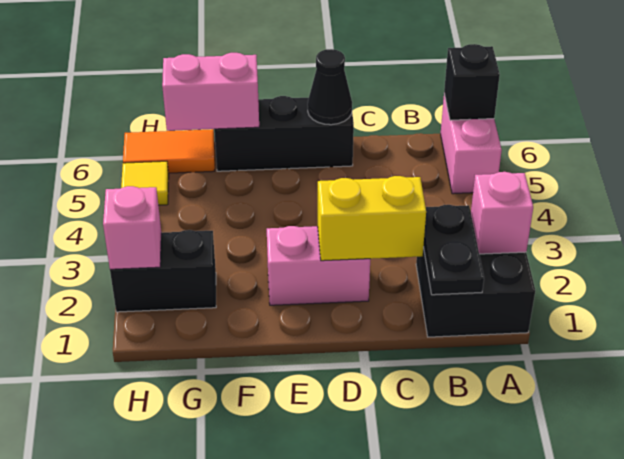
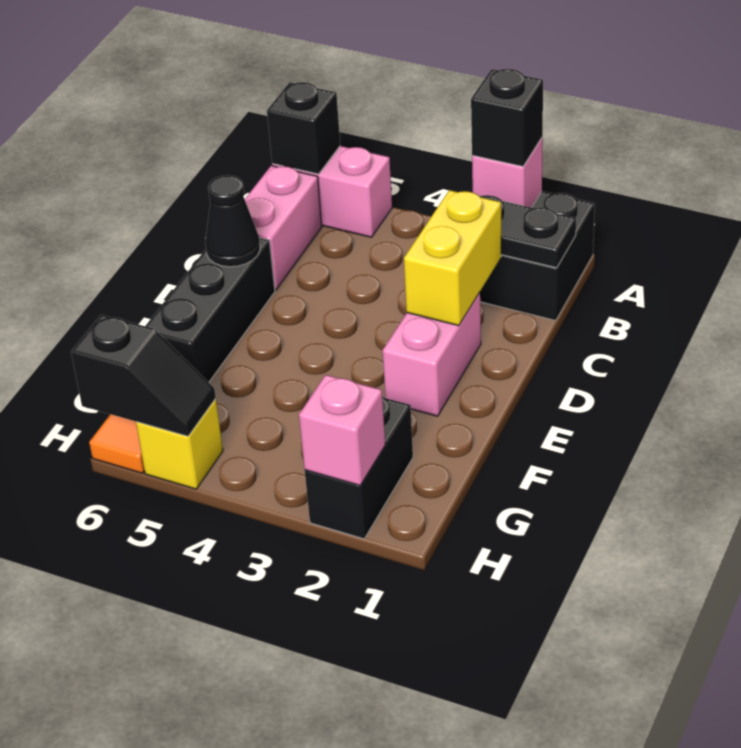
none -> black 1x1 brick [471,69,543,166]
pink 1x2 brick [162,53,259,131] -> pink 1x2 brick moved to [245,166,322,290]
yellow 1x1 tile [121,161,169,205] -> yellow 1x1 brick [136,399,223,489]
none -> black 1x2 slope [71,315,216,436]

